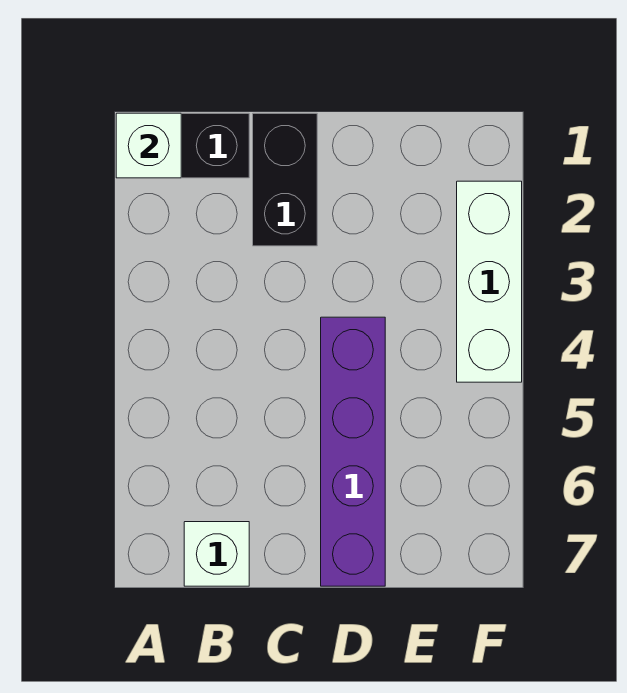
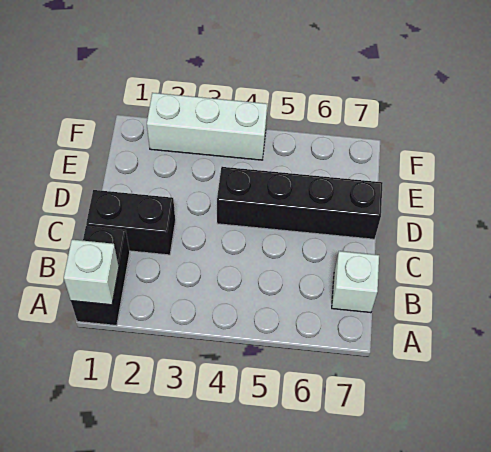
purple 1x4 brick [321,317,385,586] -> black 1x4 brick [217,167,383,239]

